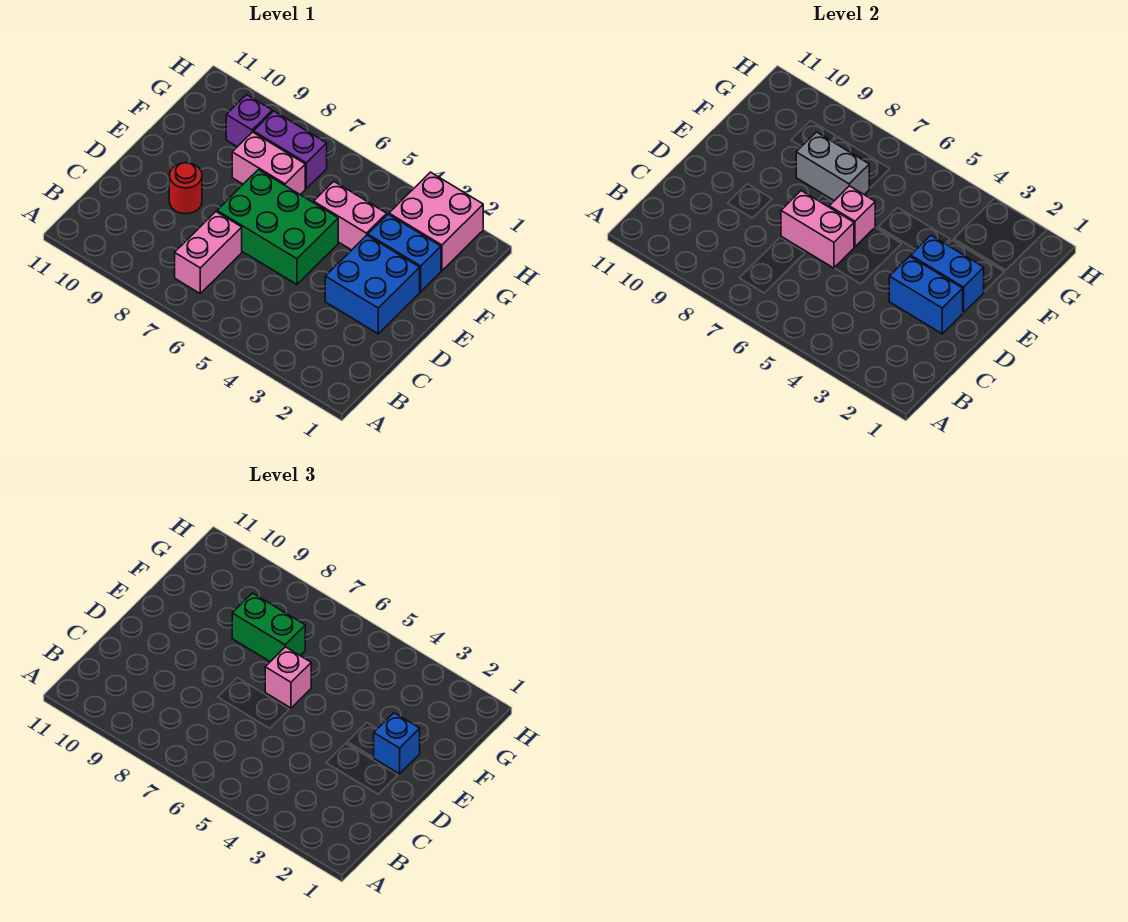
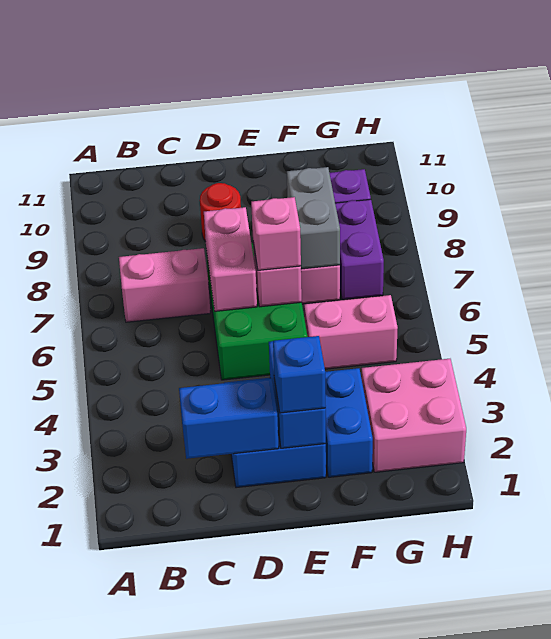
blue 1x2 brick [889,256,963,334] -> blue 1x2 brick turned to [179,378,279,459]
pink 1x2 brick [314,182,387,250] -> pink 1x2 brick turned to [304,295,398,369]
green 1x2 brick [232,593,305,662] -> none

